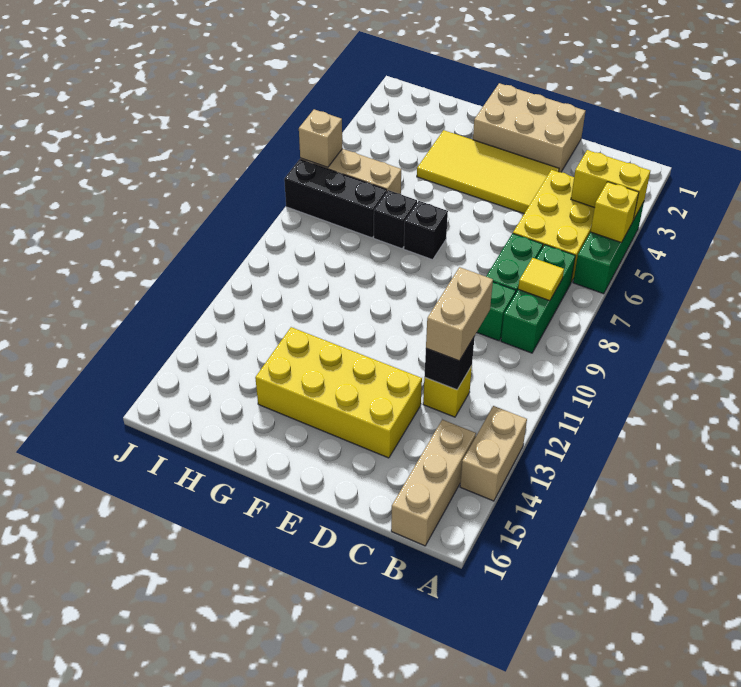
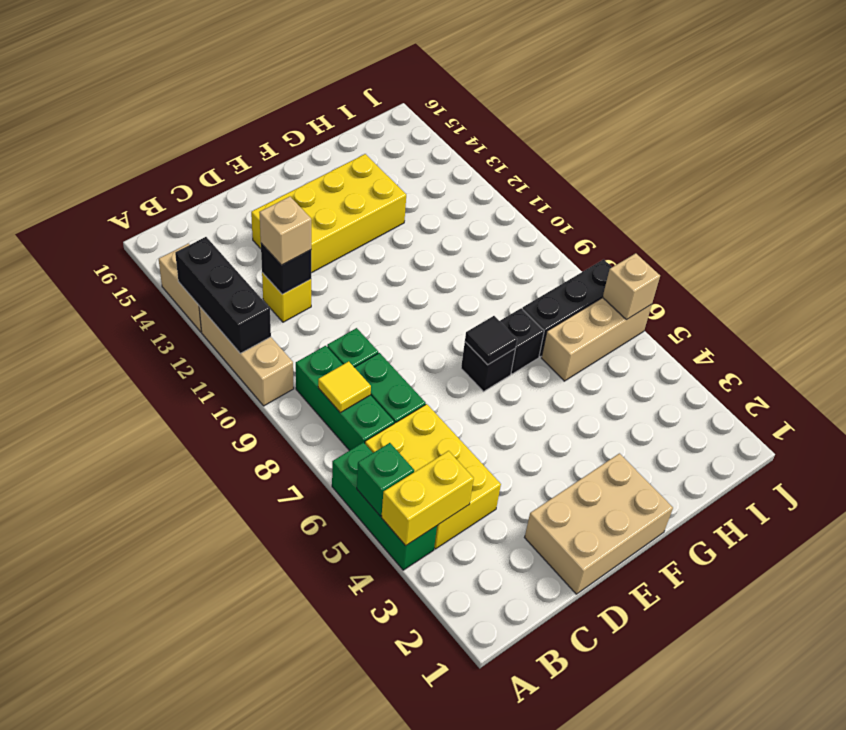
yellow 1x1 brick [591,182,639,243] -> green 1x1 brick [357,443,414,516]
none -> black 1x3 brick [175,237,271,353]
tan 1x3 brick [391,420,476,546] -> tan 1x3 brick moved to [199,306,294,406]
tan 1x2 brick [426,267,493,361] -> tan 1x1 brick [259,197,311,265]
yellow 2x4 tile [417,130,559,213] -> none
none -> black 1x1 tile [465,316,517,365]

